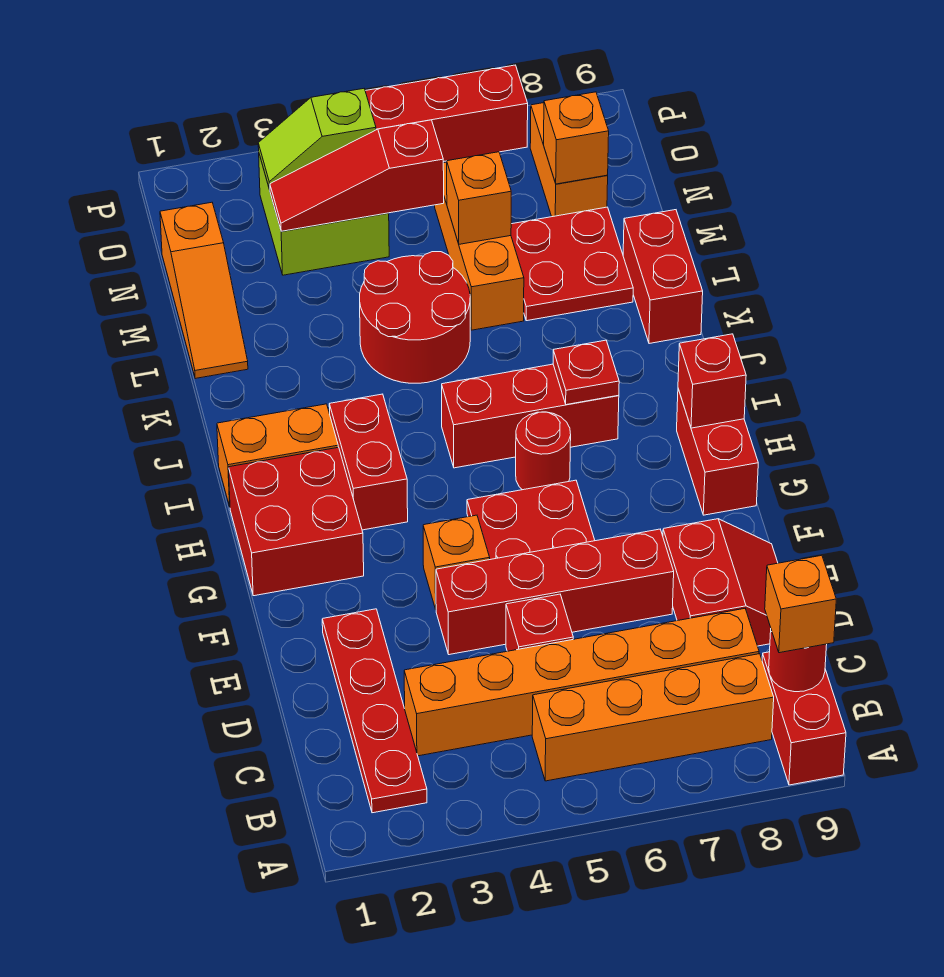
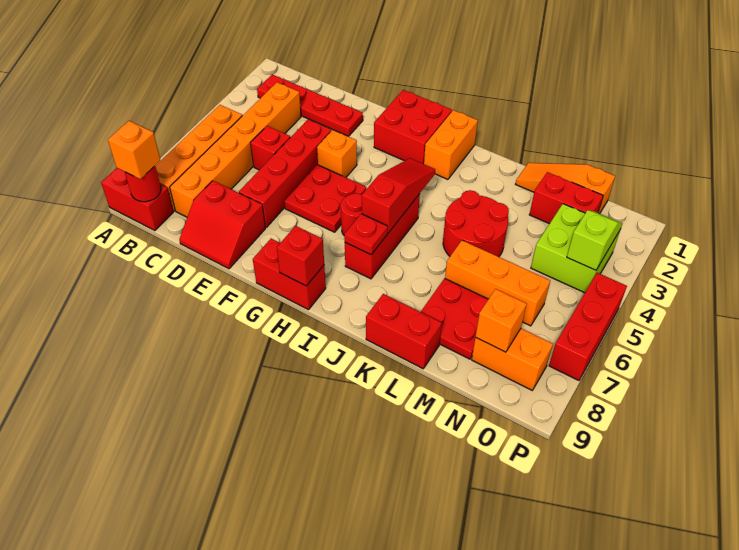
red 1x2 brick [329,394,408,530] -> red 1x2 brick moved to [529,172,603,224]
orange 1x1 brick [447,152,511,244] -> none
red 1x3 slope [270,120,444,231] -> red 1x3 slope moved to [362,158,435,233]

